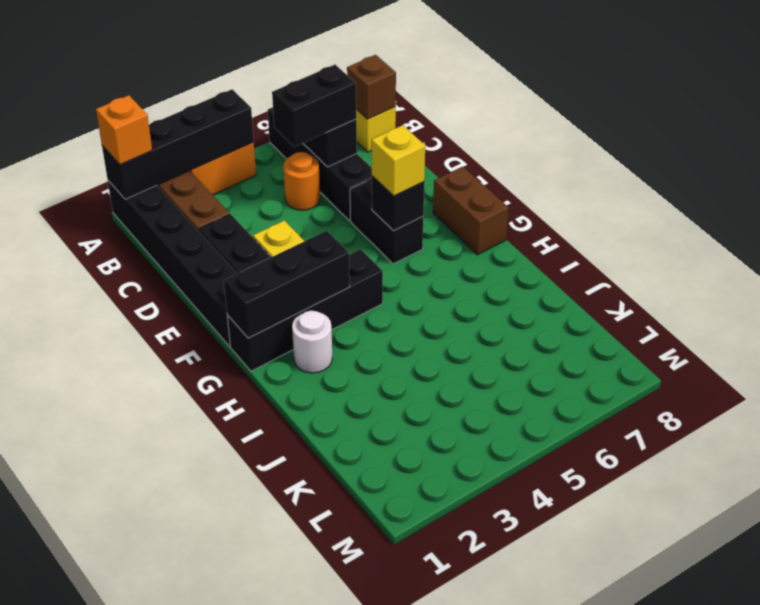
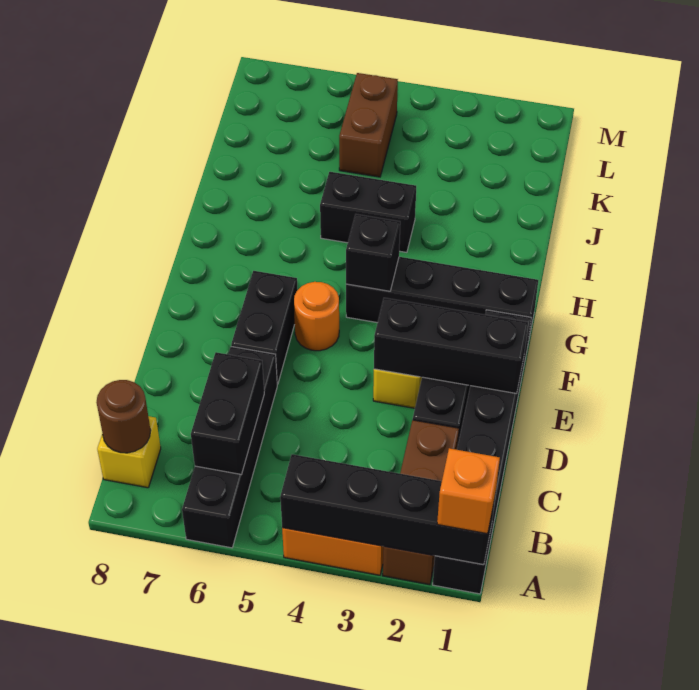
brown 1x1 brick [347,55,396,119] -> brown 1x1 round brick [96,380,151,453]
orange 1x1 round brick [283,152,320,210] -> orange 1x1 round brick moved to [294,282,339,351]
black 1x2 brick [272,65,356,147] -> black 1x2 brick moved to [320,172,416,252]
black 1x1 brick [372,176,424,231] -> black 1x1 brick moved to [346,214,400,291]
yellow 1x1 brick [372,125,425,196] -> none
brown 1x2 brick [433,167,508,255] -> brown 1x2 brick moved to [339,73,398,177]
black 1x3 brick [224,231,350,338] -> black 1x3 brick moved to [374,298,528,394]
white 1x1 round brick [292,311,332,373] -> none

